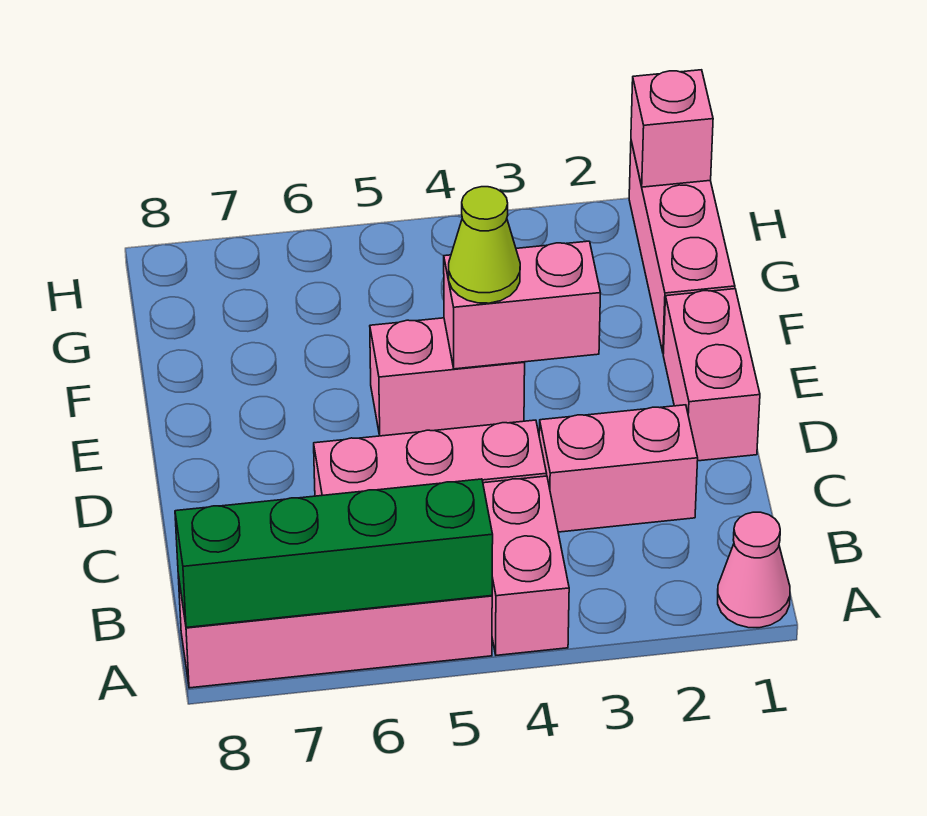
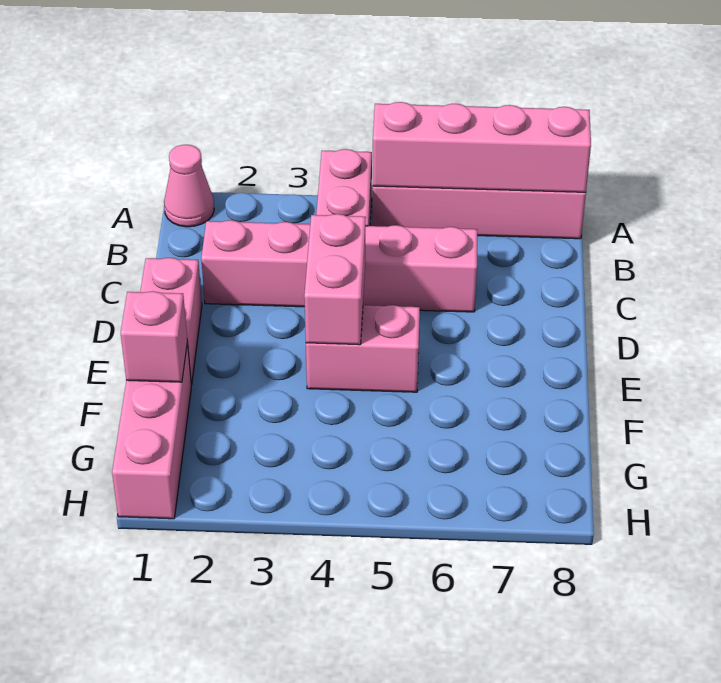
green 1x4 brick [175,479,493,628] -> pink 1x4 brick [373,102,591,192]
pink 1x2 brick [444,241,600,369] -> pink 1x2 brick turned to [304,214,366,345]
lime 1x1 cone [449,187,520,303] -> none
pink 1x1 brick [631,70,713,187] -> pink 1x1 brick moved to [121,291,187,382]

